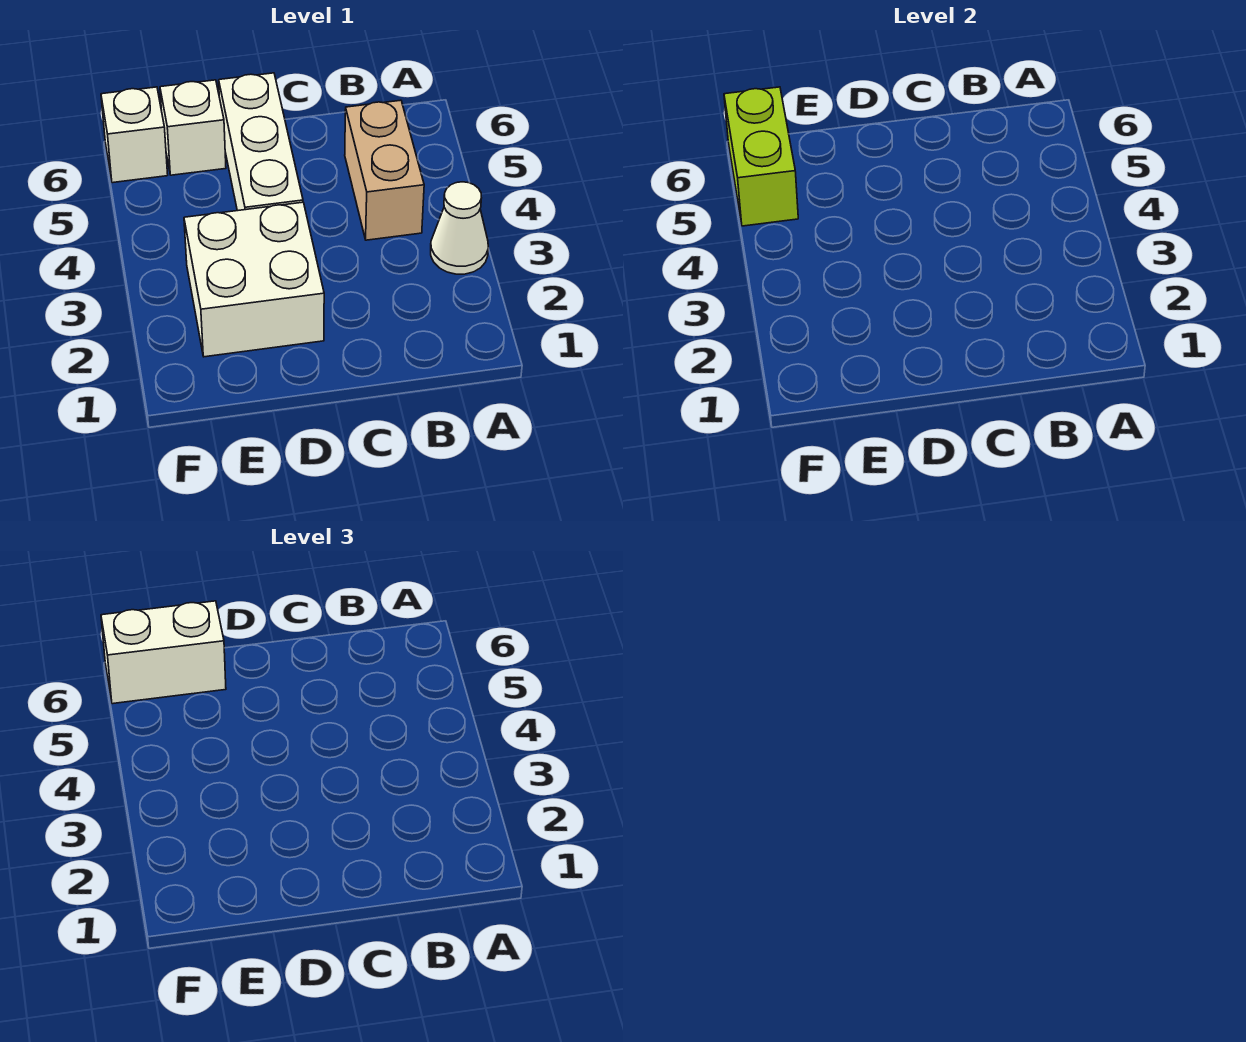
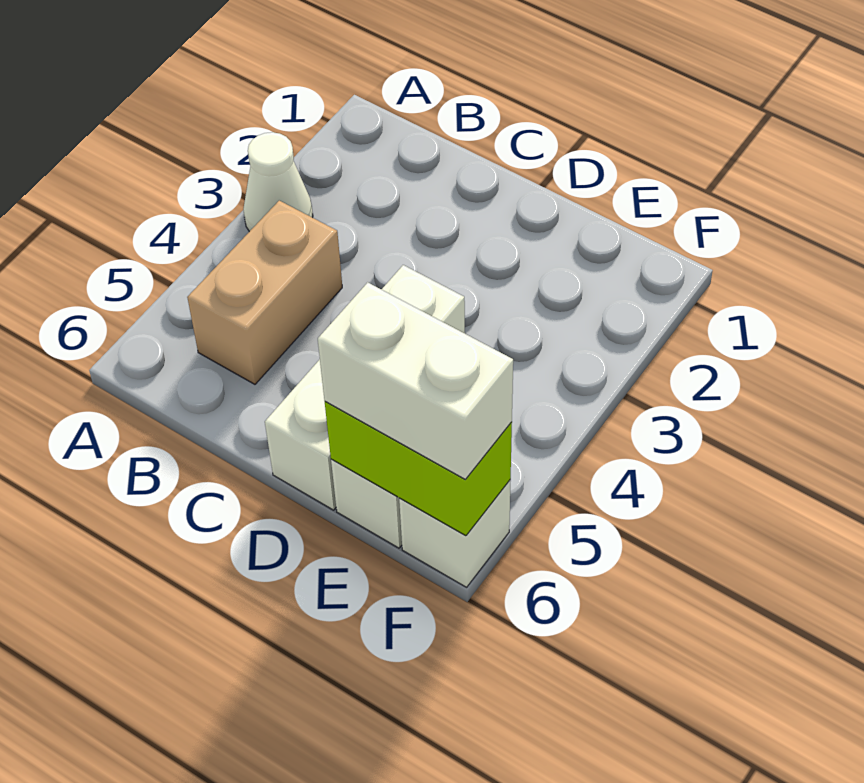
white 2x2 brick [184,202,324,357] -> none
lime 1x2 brick [724,87,798,226] -> lime 1x2 brick turned to [325,402,512,536]

